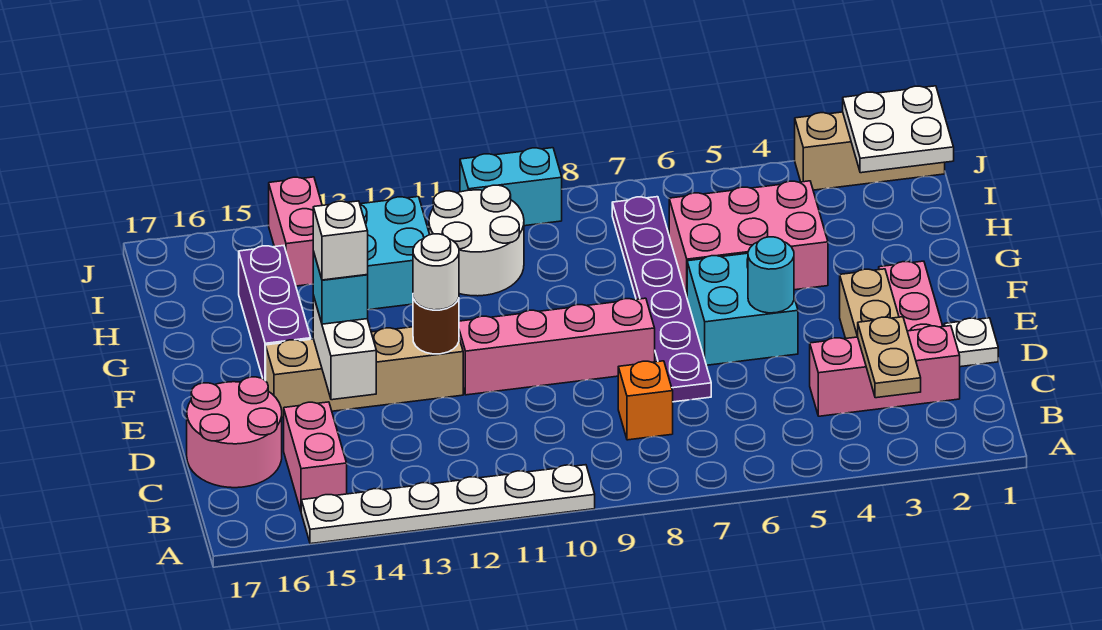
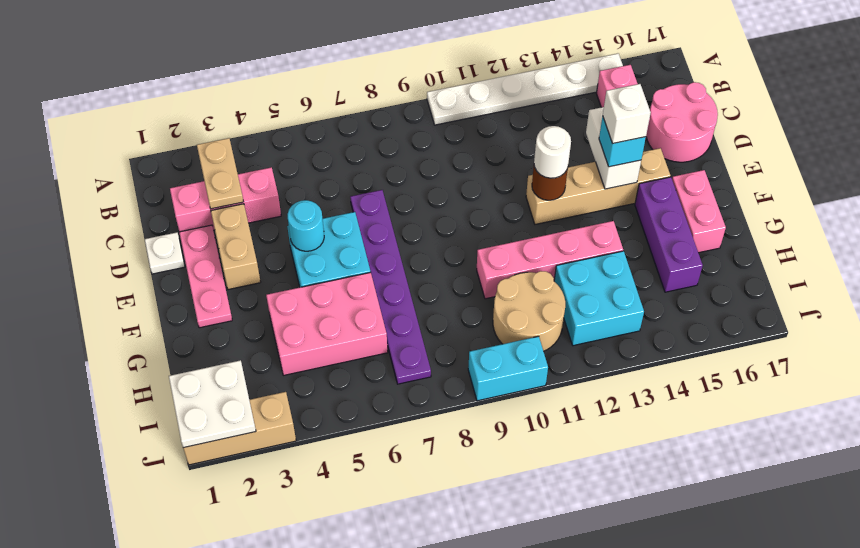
orange 1x1 brick [618,361,673,440] -> none
pink 1x4 brick [459,298,655,395] -> pink 1x4 brick moved to [477,221,623,299]
white 2x2 round brick [429,185,524,296] -> tan 2x2 round brick [493,271,565,351]
pink 1x2 brick [269,177,322,286] -> pink 1x2 brick moved to [672,170,726,253]

